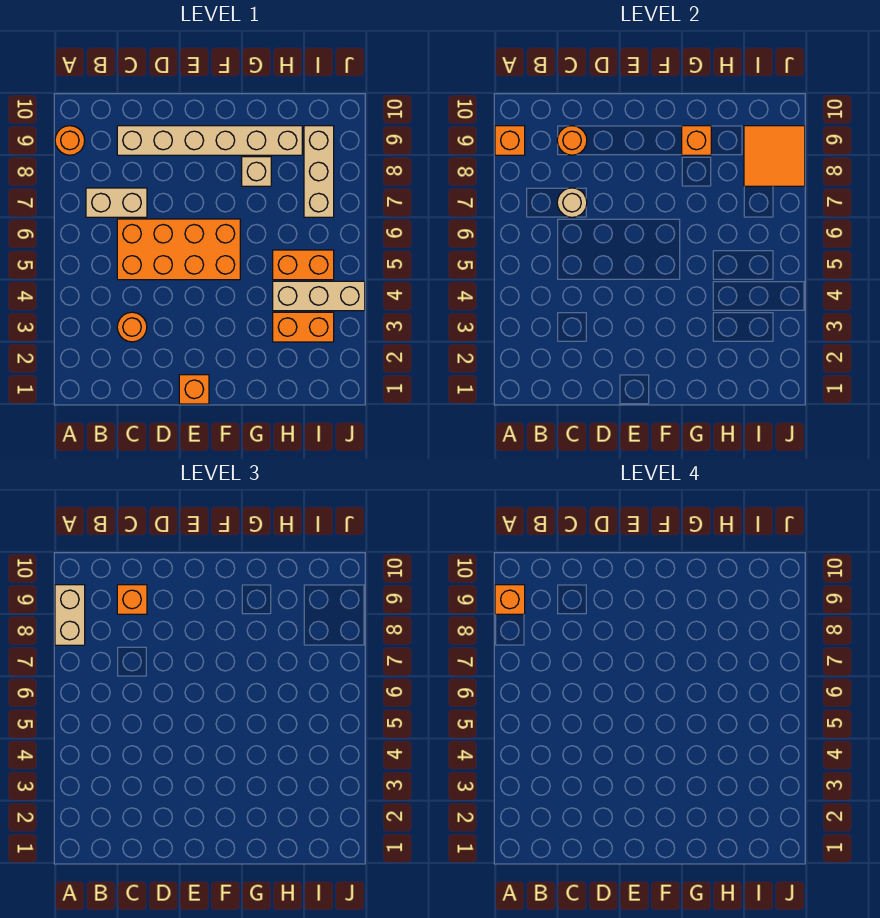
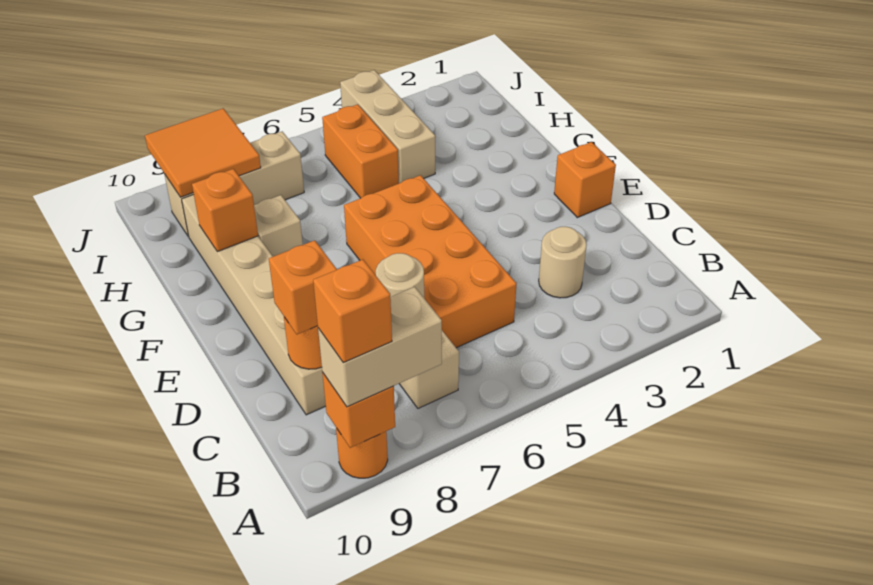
orange 1x1 round brick [117,312,147,342] -> tan 1x1 round brick [539,227,587,298]
orange 1x2 brick [273,312,334,342] -> none

